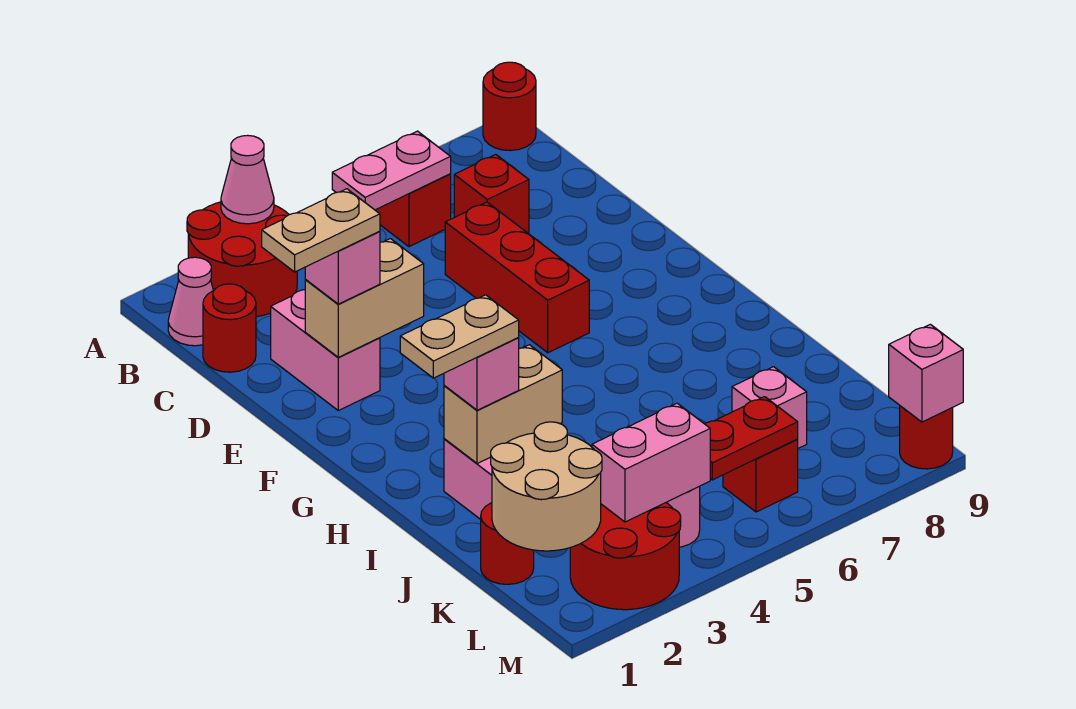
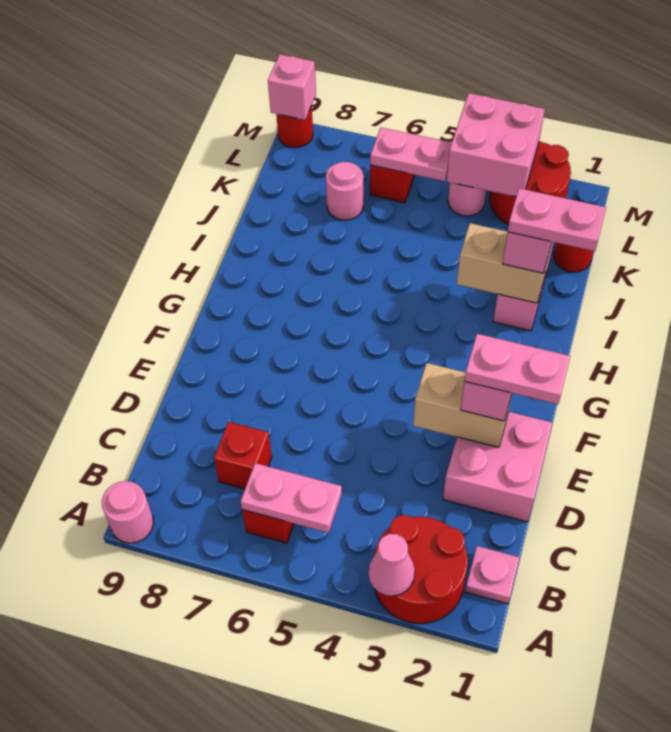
red 1x1 round brick [483,62,536,151] -> pink 1x1 round brick [102,481,153,543]
pink 1x1 cone [168,257,213,346] -> pink 1x1 plate [465,546,519,604]
red 1x1 round brick [203,284,256,372] -> none
pink 1x2 brick [271,290,380,411] -> pink 2x2 brick [443,412,552,522]
red 1x3 brick [445,202,589,353] -> none
tan 1x2 plate [262,189,380,272] -> pink 1x2 plate [465,334,570,404]
tan 1x2 plate [400,295,519,378] -> pink 1x2 plate [508,188,606,251]
tan 2x2 round brick [491,422,602,551] -> none
pink 1x1 brick [732,367,807,448] -> pink 1x1 round brick [326,162,363,220]
pink 1x2 brick [592,403,710,522] -> pink 2x2 brick [447,93,545,197]
red 1x2 plate [705,397,798,480] -> pink 1x2 plate [370,128,452,181]

